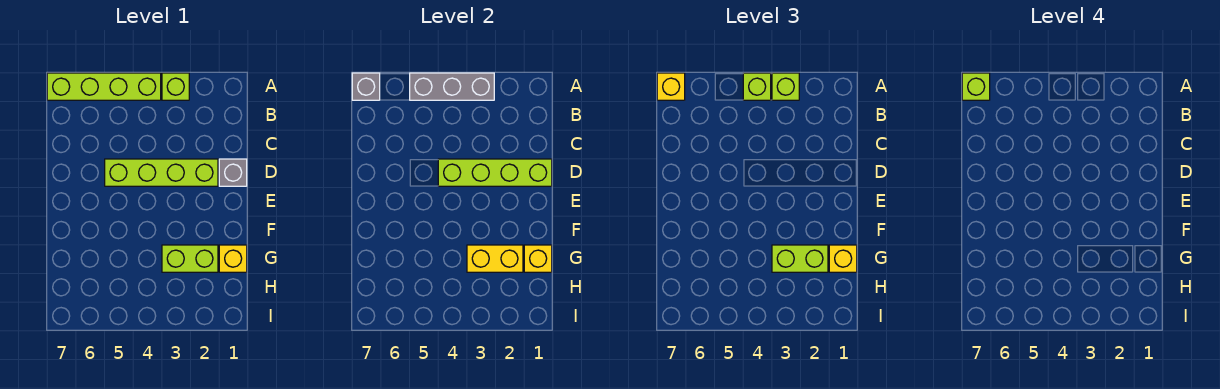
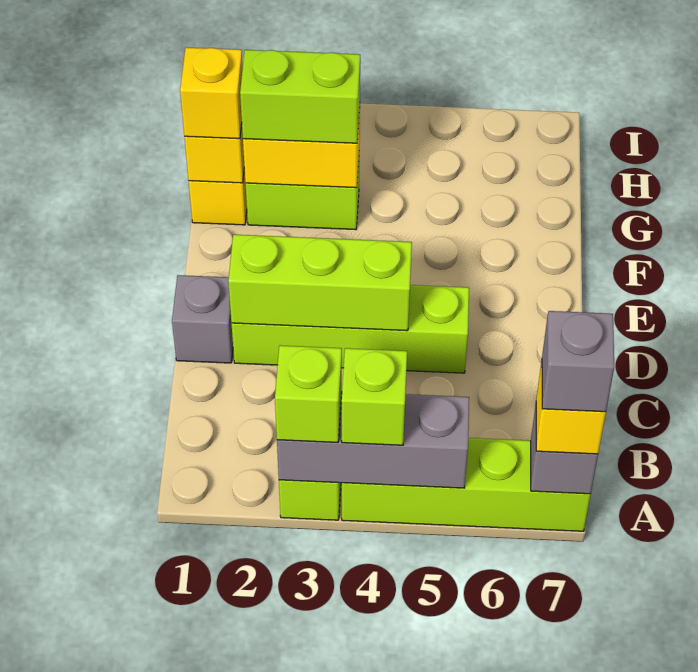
lime 1x1 brick [962,73,990,100] -> grey 1x1 brick [542,311,614,412]
lime 1x4 brick [438,159,552,186] -> lime 1x3 brick [228,235,412,331]

